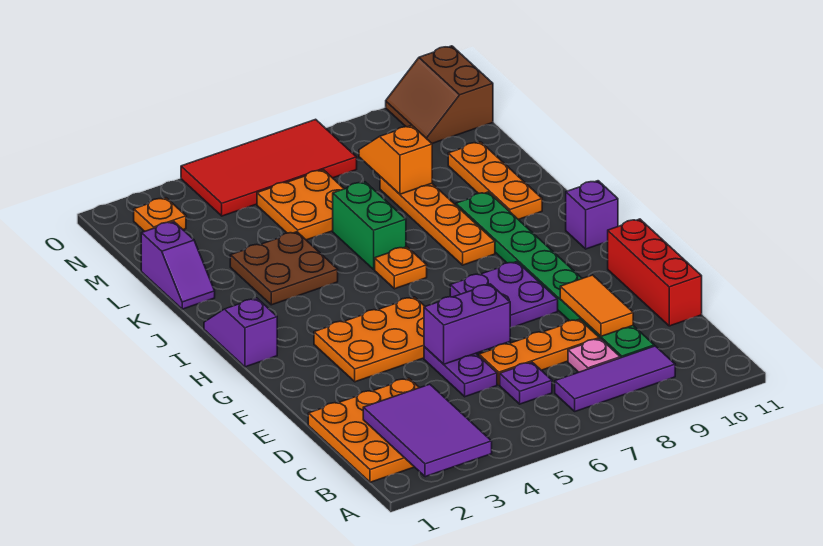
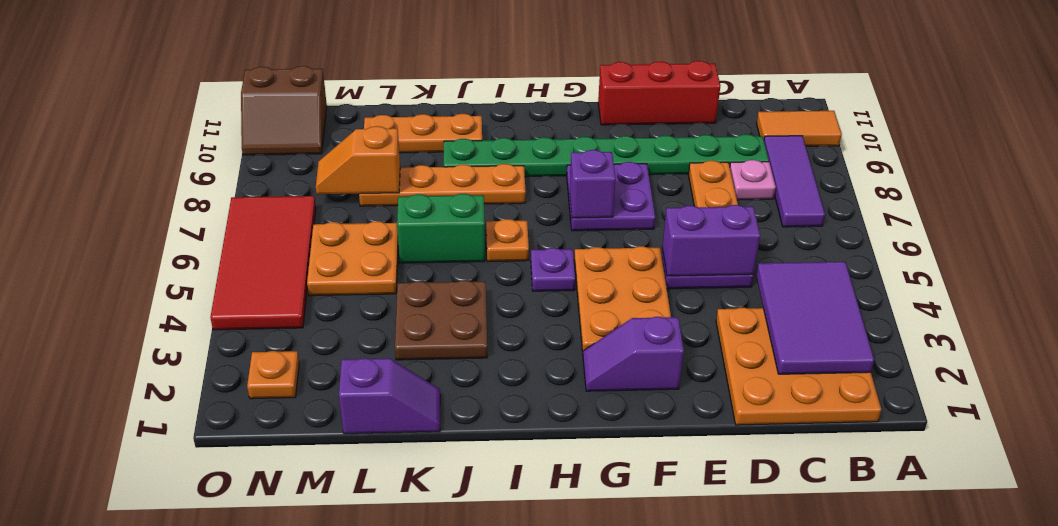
purple 2x3 tile [363,384,492,477] -> purple 2x3 tile turned to [756,262,874,374]
purple 1x1 plate [500,362,552,404] -> purple 1x1 plate moved to [531,248,575,291]
orange 1x2 tile [560,275,633,336] -> orange 1x2 tile moved to [757,111,842,146]
purple 1x2 brick [424,284,510,364] -> purple 1x2 brick turned to [662,205,760,276]
purple 1x2 slope [204,298,277,367] -> purple 1x2 slope moved to [583,317,684,391]
purple 1x1 brick [566,181,618,249] -> purple 1x1 brick moved to [570,150,616,218]

